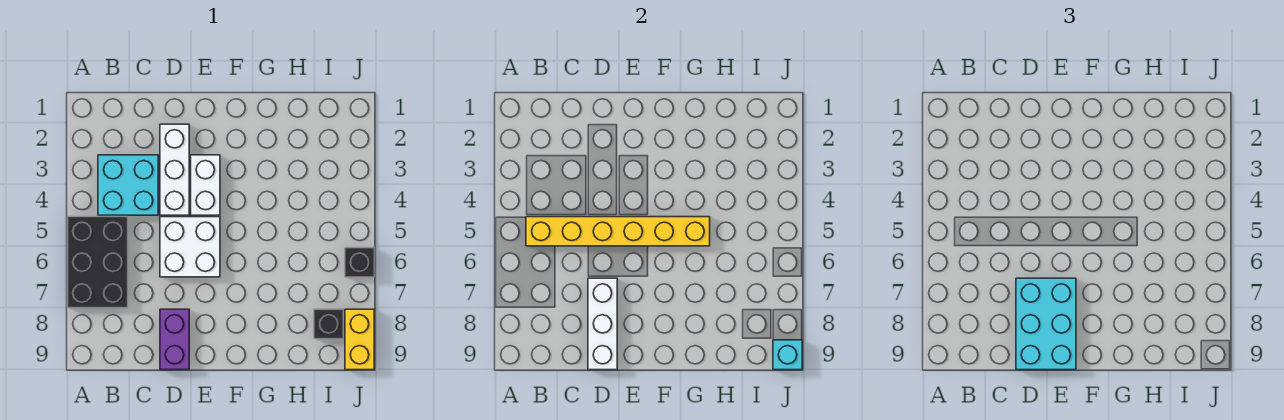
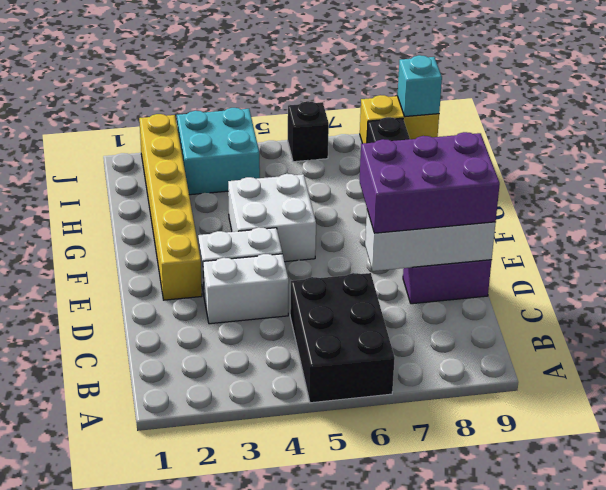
black 2x3 brick [67,217,128,308] -> black 2x3 brick turned to [290,273,395,403]
cyan 2x2 brick [98,155,158,215] -> cyan 2x2 brick moved to [177,108,260,195]
yellow 1x6 brick [526,217,710,246] -> yellow 1x6 brick moved to [139,114,202,300]
white 1x3 brick [160,124,189,215] -> white 1x2 brick [203,254,289,324]
white 2x2 brick [160,217,220,277] -> white 2x2 brick moved to [228,174,316,262]
cyan 2x3 brick [1016,278,1076,370] -> purple 2x3 brick [360,132,500,233]

